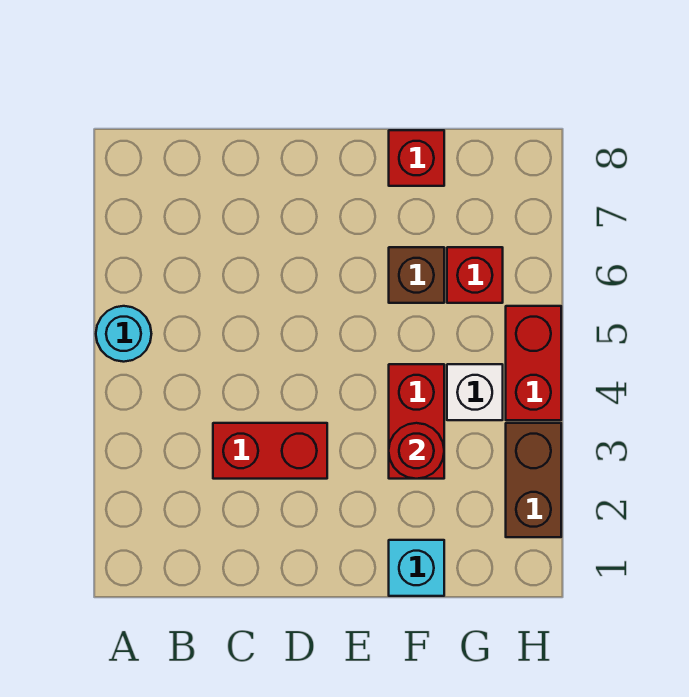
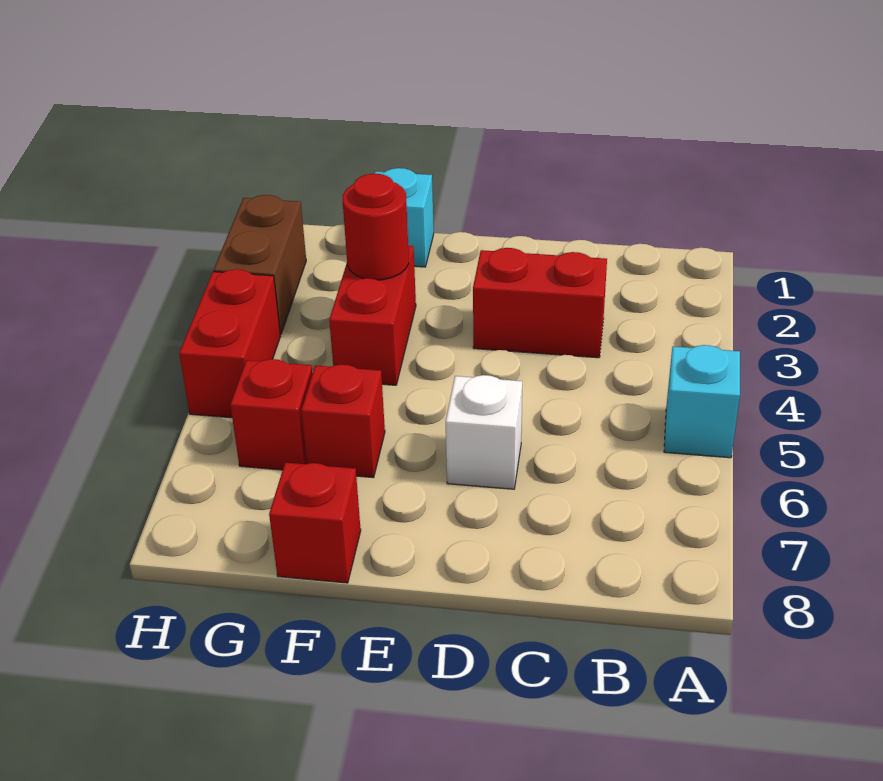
cyan 1x1 round brick [96,306,151,362] -> cyan 1x1 brick [664,345,740,458]
brown 1x1 brick [389,247,444,303] -> red 1x1 brick [301,364,385,478]
white 1x1 brick [447,364,503,420] -> white 1x1 brick moved to [446,375,522,489]

